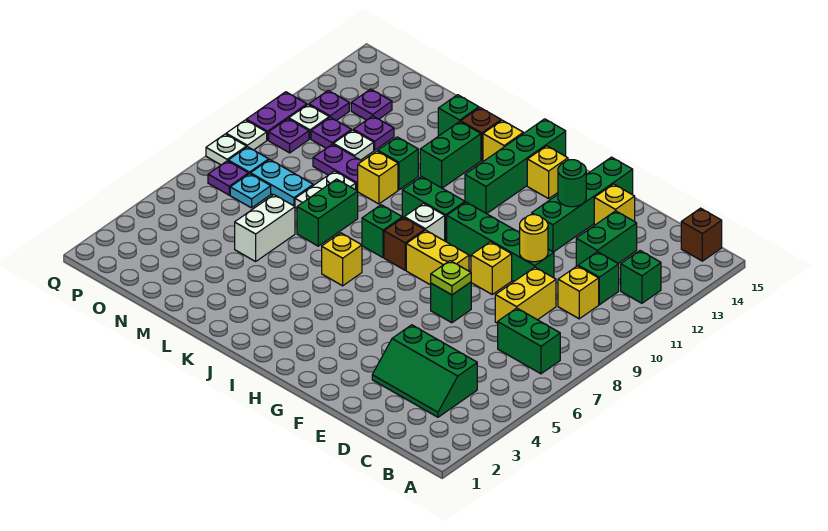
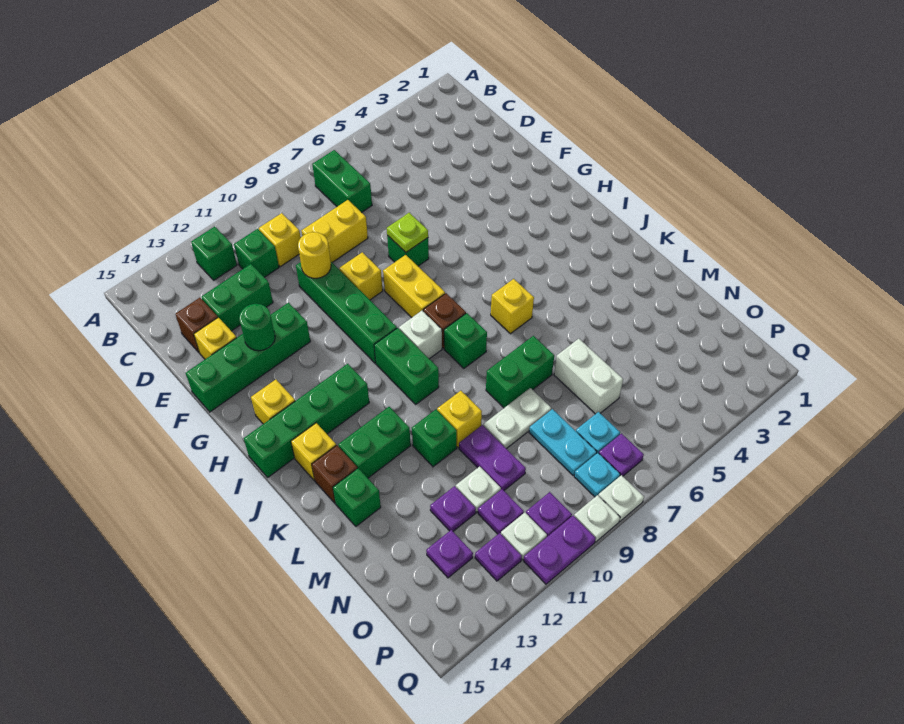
brown 1x1 brick [681,208,722,261] -> brown 1x1 brick moved to [175,298,218,352]
green 2x3 slope [372,325,477,417] -> none
white 1x2 brick [235,195,295,261] -> white 1x2 brick turned to [554,339,623,414]

